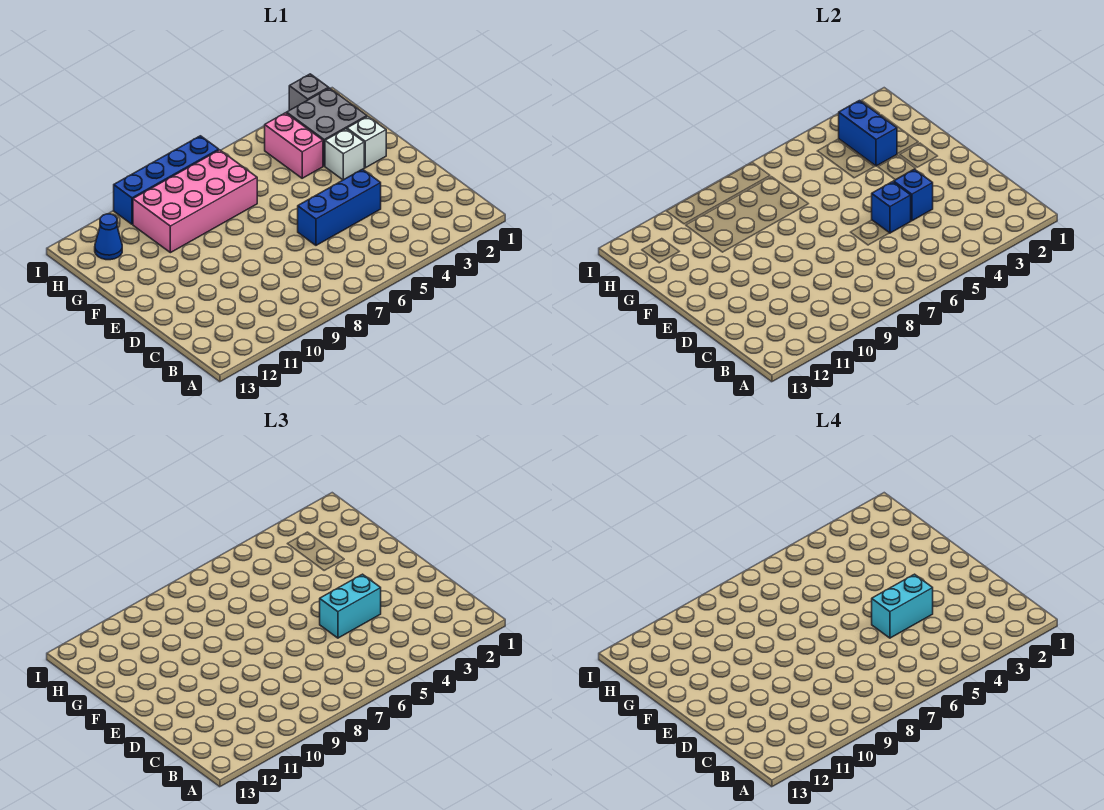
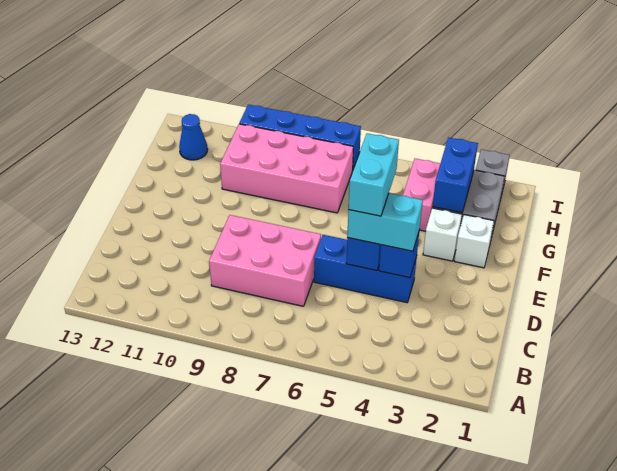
none -> pink 2x3 brick [209,215,321,306]
cyan 1x2 brick [872,574,933,638] -> cyan 1x2 brick turned to [348,134,399,216]

